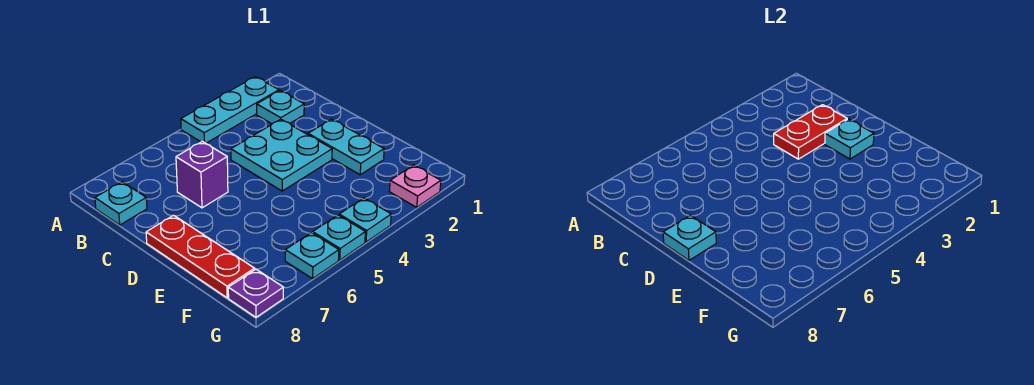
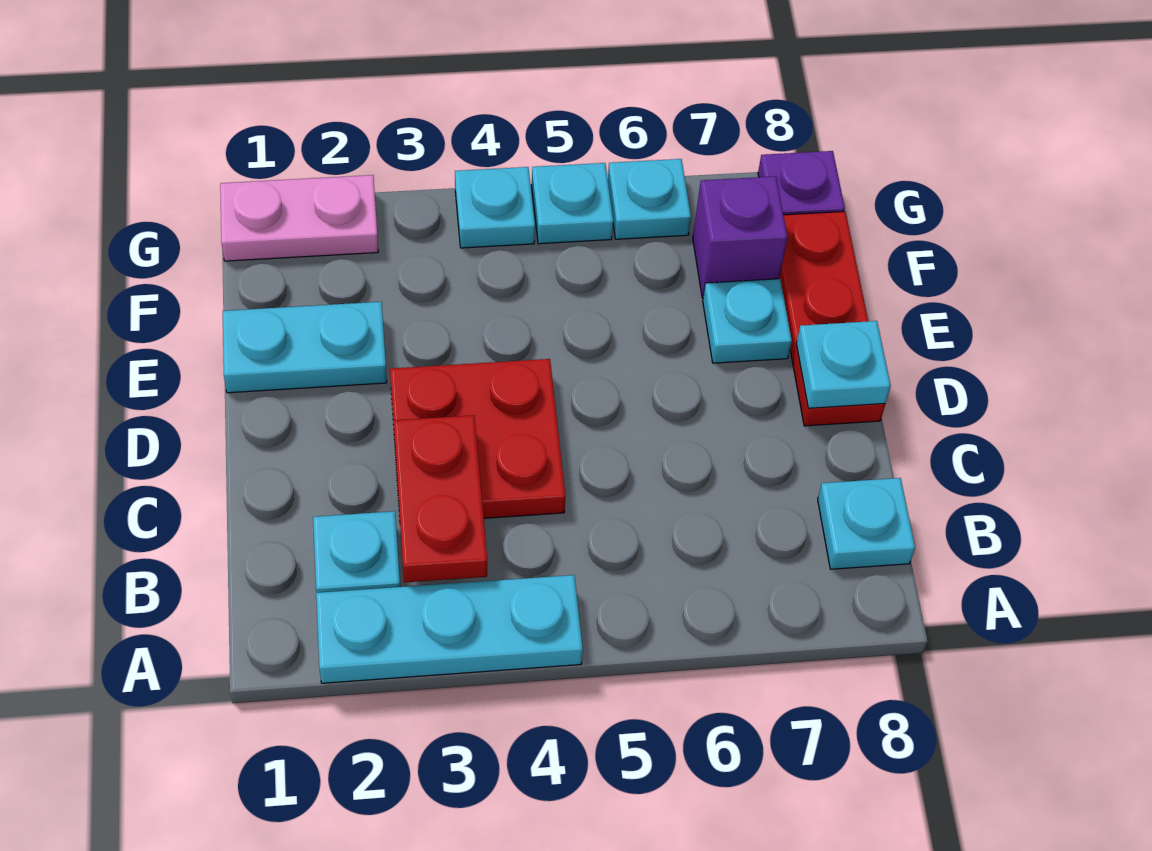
red 1x2 plate [774,105,847,159] -> red 1x2 plate turned to [393,415,487,582]
cyan 2x2 plate [231,119,332,191] -> red 2x2 plate [390,359,566,518]
purple 1x1 brick [176,141,228,208] -> purple 1x1 brick moved to [693,176,787,298]
cyan 1x2 plate [308,119,384,175] -> cyan 1x2 plate turned to [223,302,387,393]
cyan 1x1 plate [825,119,874,159] -> cyan 1x1 plate moved to [703,279,792,363]
pink 1x1 plate [389,165,441,207] -> pink 1x2 plate [220,175,378,261]

